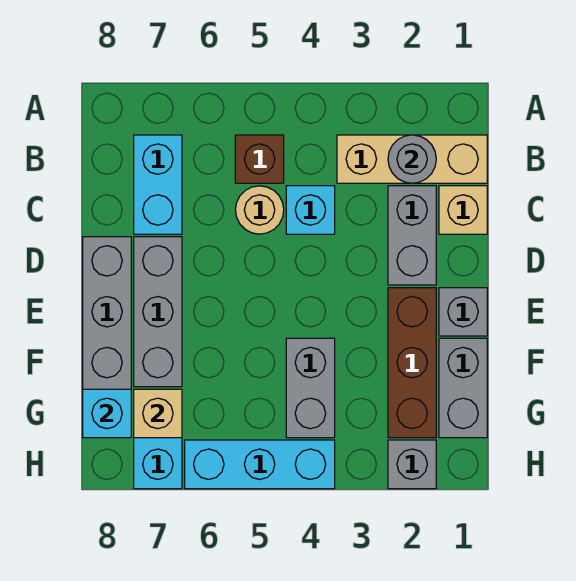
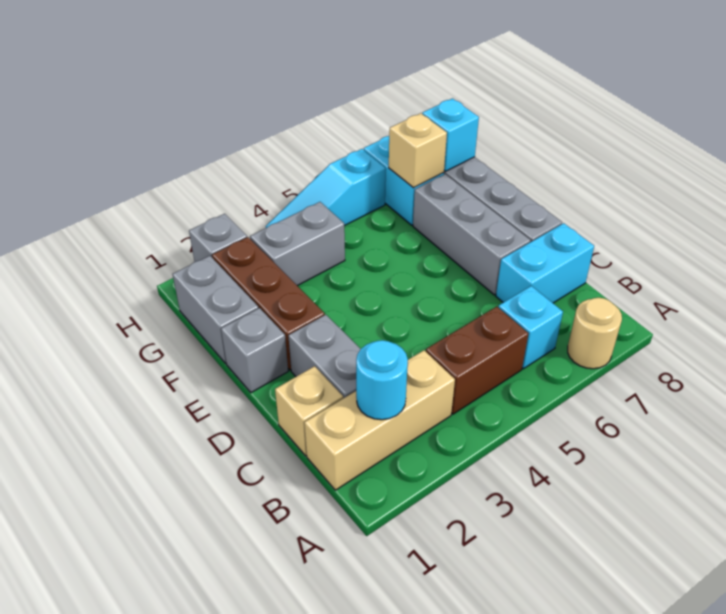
grey 1x1 round brick [388,135,436,183] -> cyan 1x1 round brick [356,340,408,420]
brown 1x1 brick [235,135,284,183] -> brown 1x2 brick [426,307,529,414]
cyan 1x2 brick [134,135,182,234] -> cyan 1x2 brick turned to [496,223,594,303]
cyan 1x1 brick [286,186,335,234] -> cyan 1x1 brick moved to [498,286,563,369]
tan 1x1 round brick [235,186,284,234] -> tan 1x1 round brick moved to [568,298,622,369]
grey 1x2 brick [286,338,335,438] -> grey 1x2 brick turned to [250,202,345,286]
cyan 1x3 brick [185,440,335,489] -> cyan 1x3 slope [266,149,386,228]

